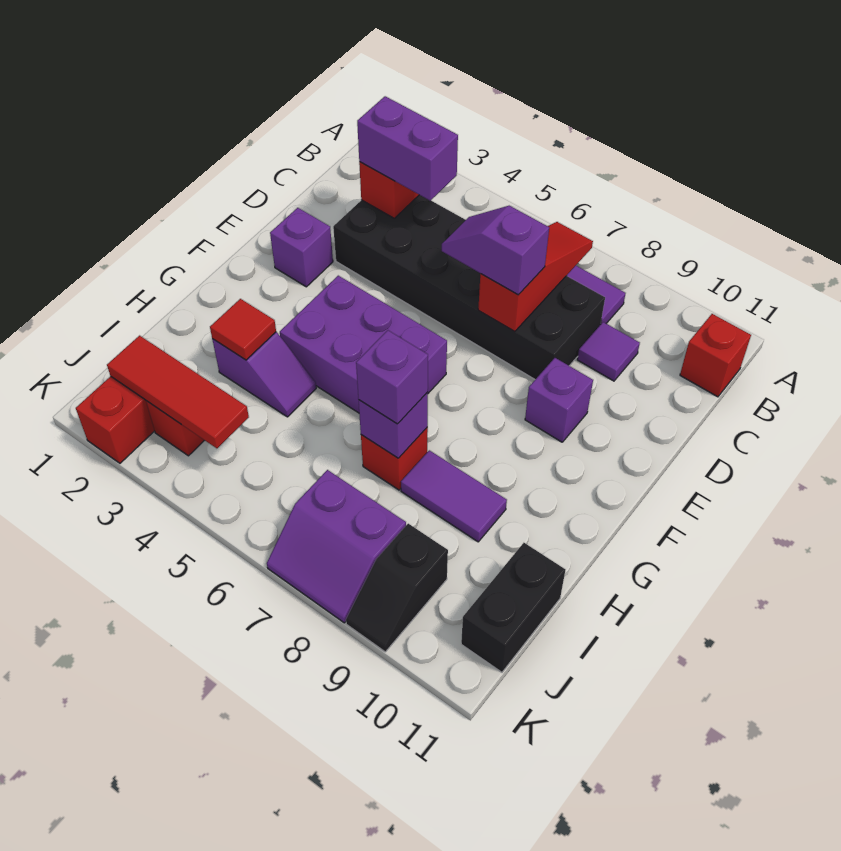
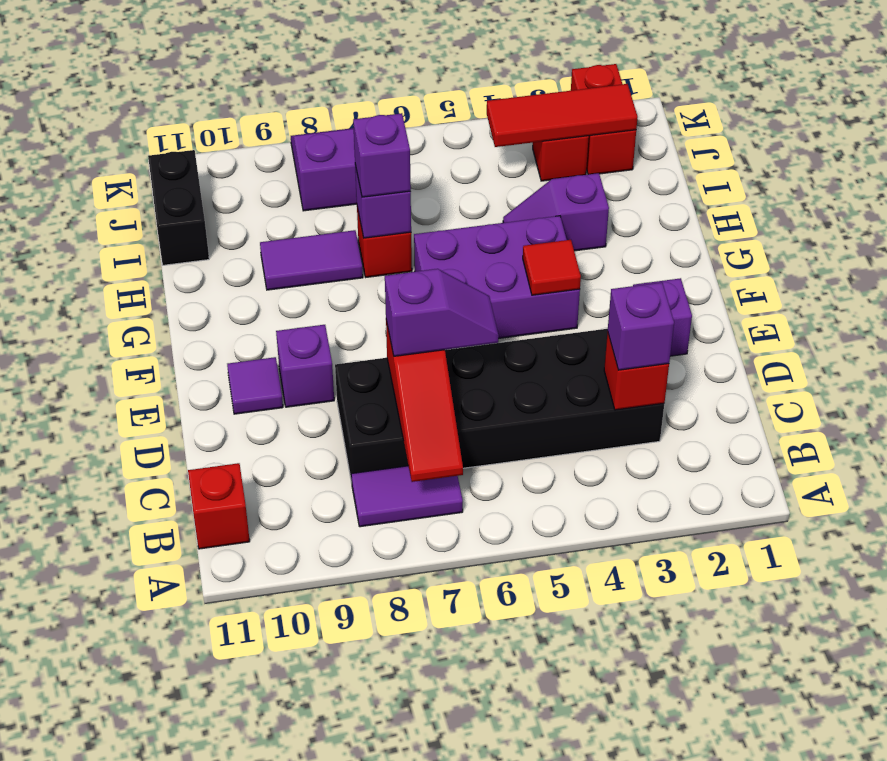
purple 1x2 brick [357,96,458,200] -> purple 1x1 brick [608,282,674,370]
purple 1x1 tile [577,322,640,381] -> purple 1x1 tile moved to [227,357,283,414]
red 1x1 tile [210,299,276,360] -> red 1x1 tile moved to [523,240,581,295]
black 1x2 slope [346,524,448,652] -> none

